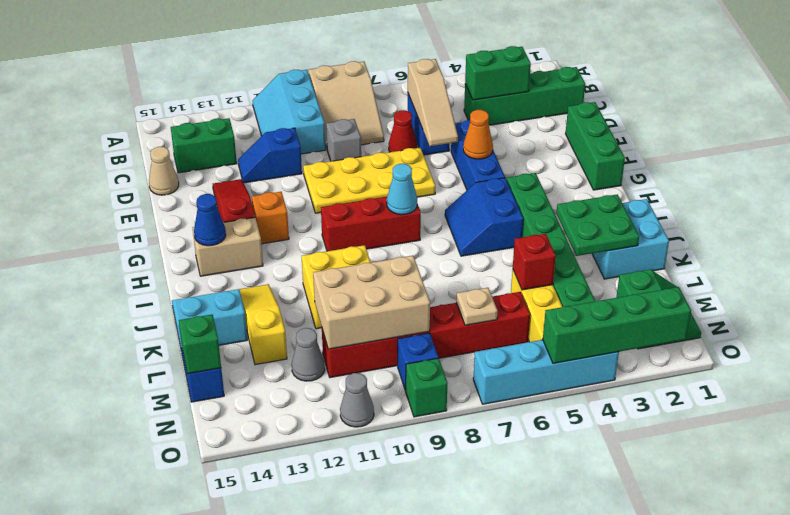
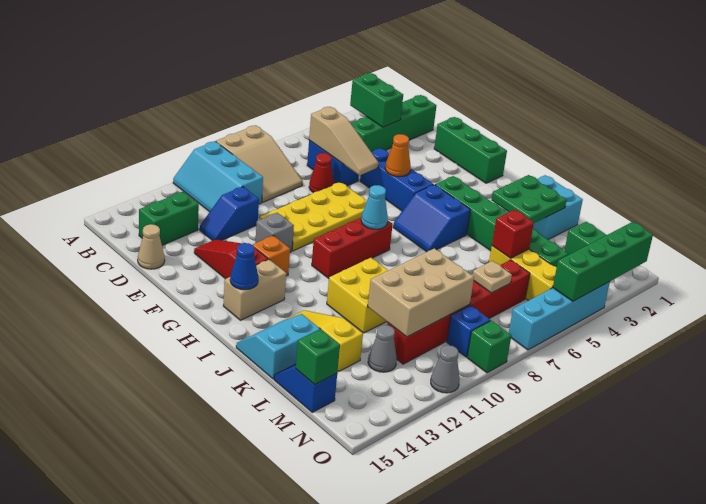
green 1x2 brick [465,46,531,100] -> green 1x2 brick turned to [350,73,403,127]
grey 1x1 brick [326,119,361,161] -> grey 1x1 brick moved to [255,213,294,252]

